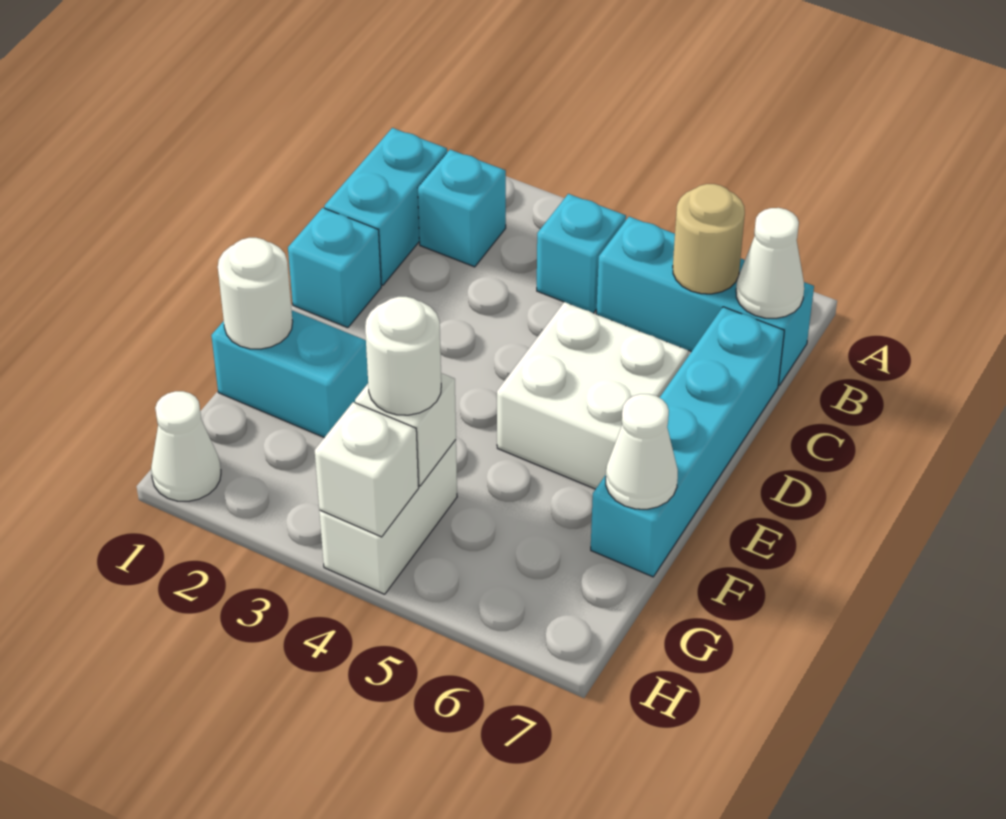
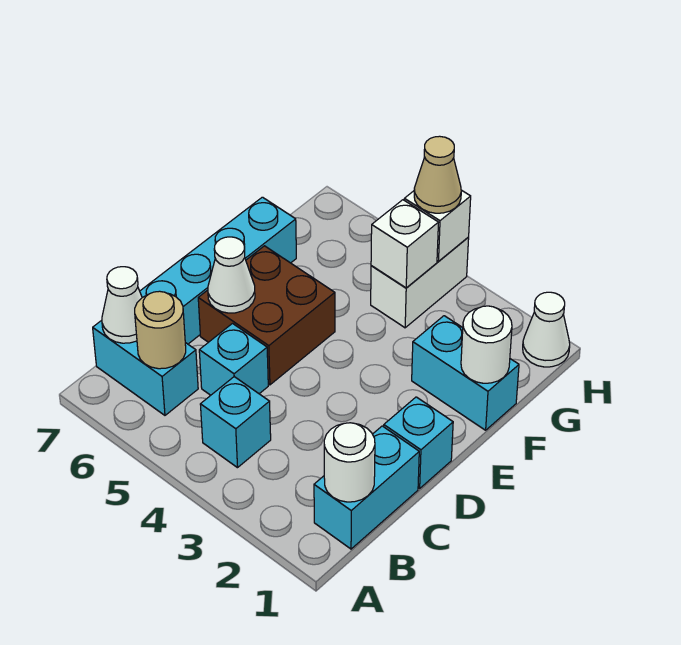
cyan 1x1 brick [418,150,506,267] -> cyan 1x1 brick moved to [199,324,268,395]
cyan 1x3 brick [596,217,814,386] -> cyan 1x2 brick [93,320,198,415]
white 2x2 brick [497,302,688,489] -> brown 2x2 brick [198,246,335,385]
white 1x1 cone [606,394,678,509] -> white 1x1 cone moved to [208,237,255,313]
white 1x1 round brick [365,297,441,415] -> white 1x1 round brick moved to [324,423,375,502]
none -> tan 1x1 cone [414,136,461,213]

